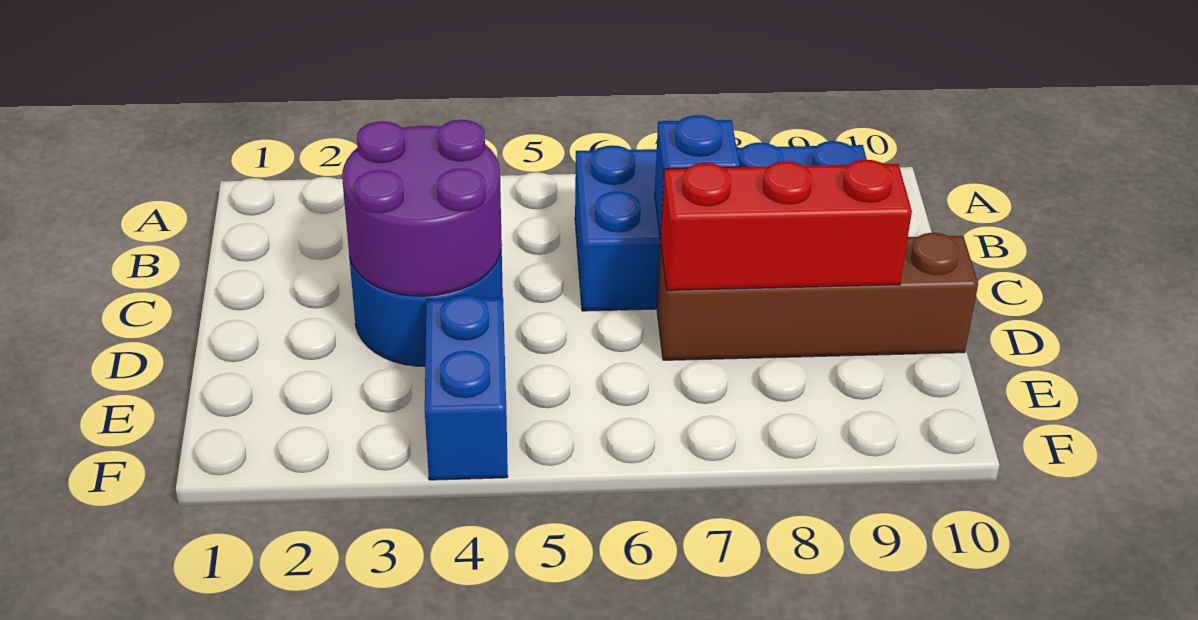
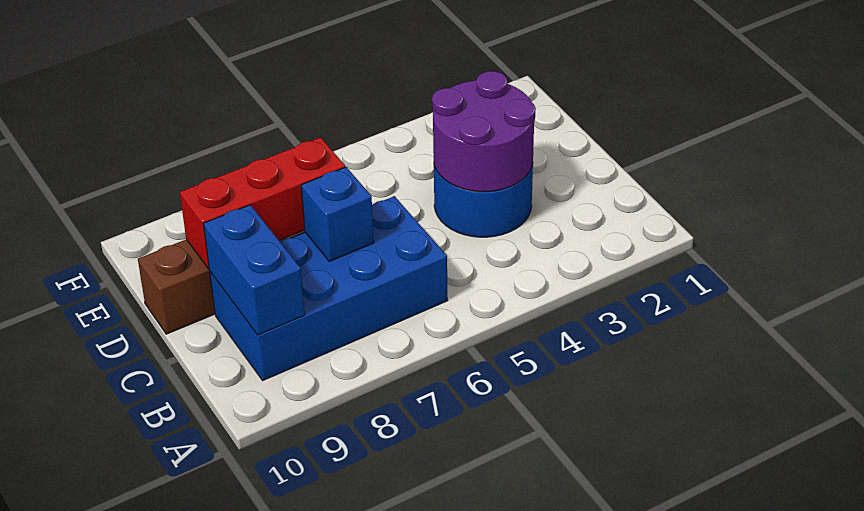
blue 1x2 brick [425,295,508,480] -> blue 1x2 brick moved to [204,205,305,335]

